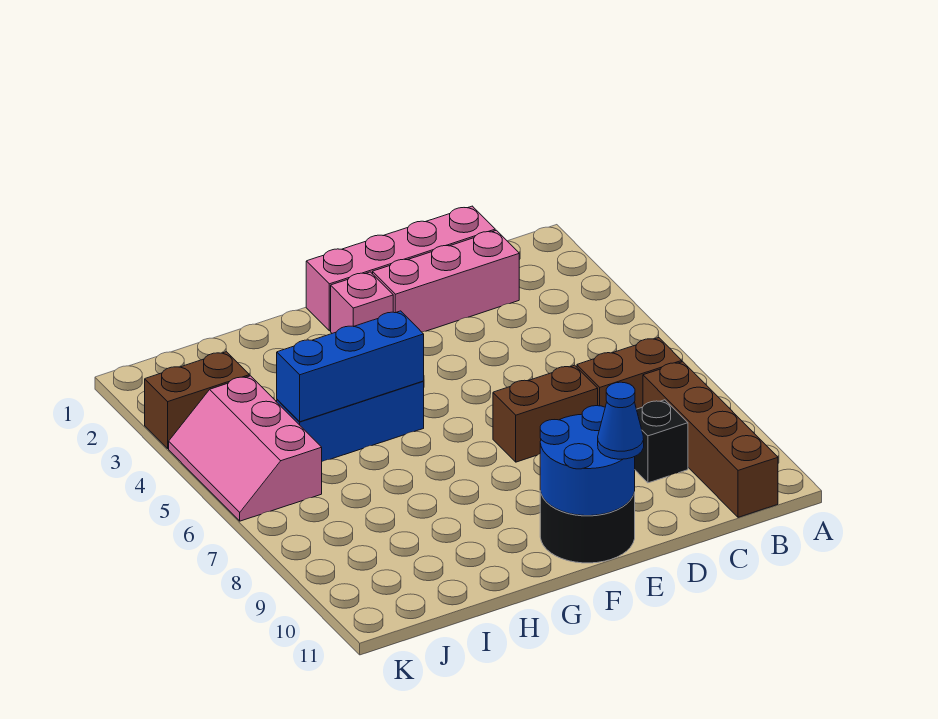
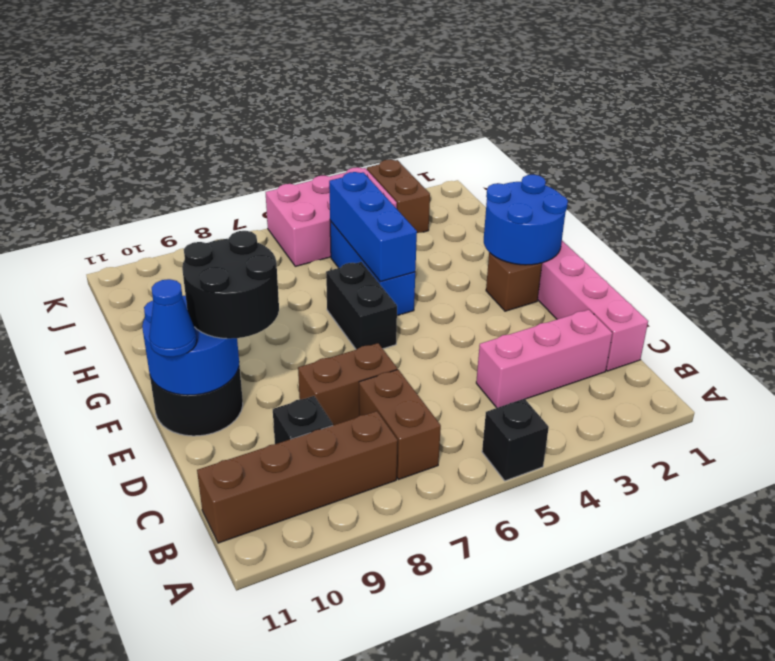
none -> black 1x1 brick [482,399,549,481]
pink 1x3 brick [373,230,519,332] -> pink 1x3 brick turned to [476,310,612,408]
brown 1x2 brick [493,365,598,462] -> brown 1x2 brick turned to [298,343,397,425]
none -> black 2x2 round brick [182,231,279,339]
none -> blue 2x2 round brick [484,175,568,265]
pink 1x1 brick [331,272,393,333] -> brown 1x1 brick [486,253,542,311]
none -> black 1x2 brick [326,262,397,350]
pink 2x3 slope [169,376,322,521] -> pink 2x3 brick [266,167,397,266]

